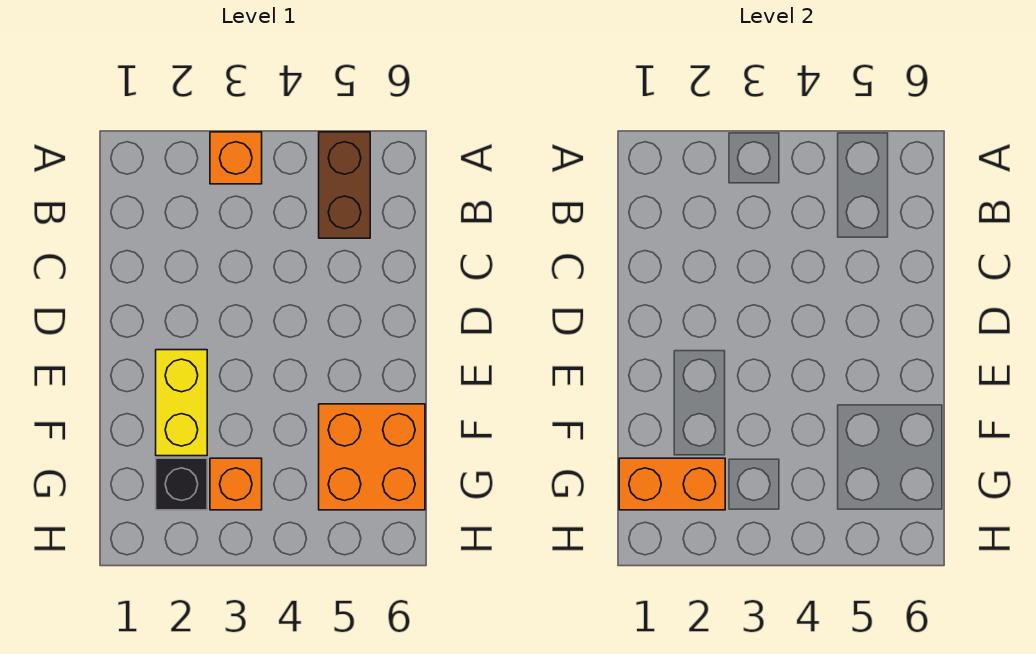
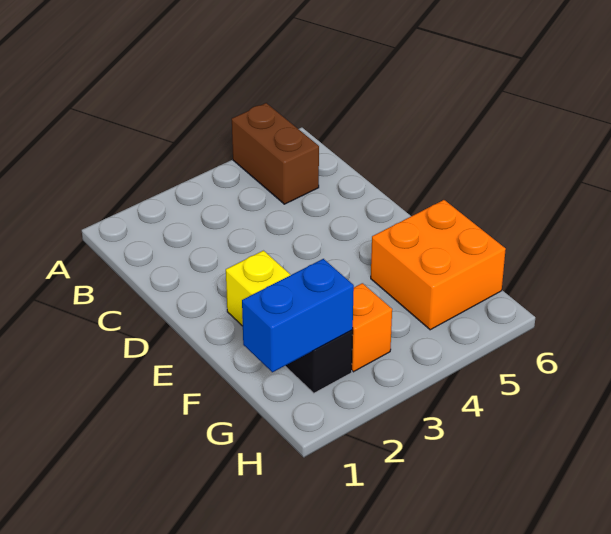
orange 1x1 brick [210,132,262,184] -> none
orange 1x2 brick [619,458,725,510] -> blue 1x2 brick [242,259,354,372]

